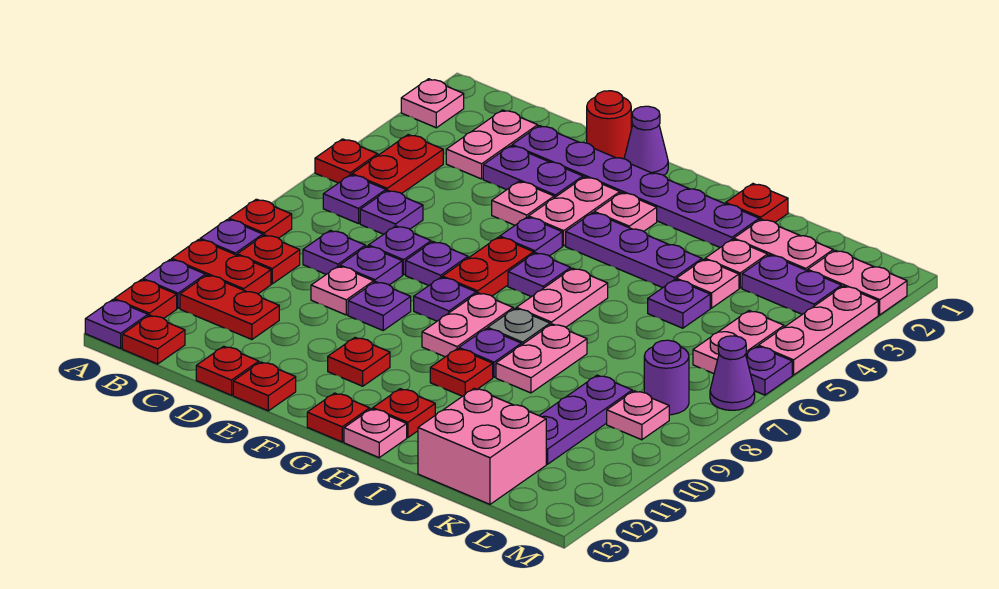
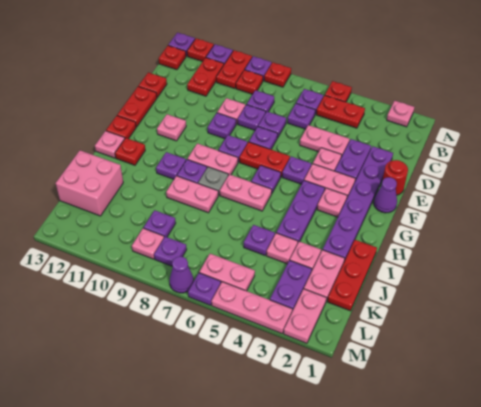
pink 1x2 plate [446,110,538,179] -> pink 1x2 plate moved to [300,125,350,157]
red 1x1 plate [233,362,296,411] -> red 1x2 plate [117,86,157,127]
red 1x1 plate [328,338,390,386] -> pink 1x1 plate [157,114,186,141]
red 1x1 plate [430,348,493,396] -> purple 1x1 plate [156,152,186,179]
red 1x1 plate [726,184,788,222] -> red 1x3 plate [328,240,377,311]
purple 1x3 plate [539,375,632,464] -> purple 1x1 plate [144,210,176,237]
purple 1x1 round brick [644,340,689,415] -> purple 1x1 plate [154,237,187,266]

